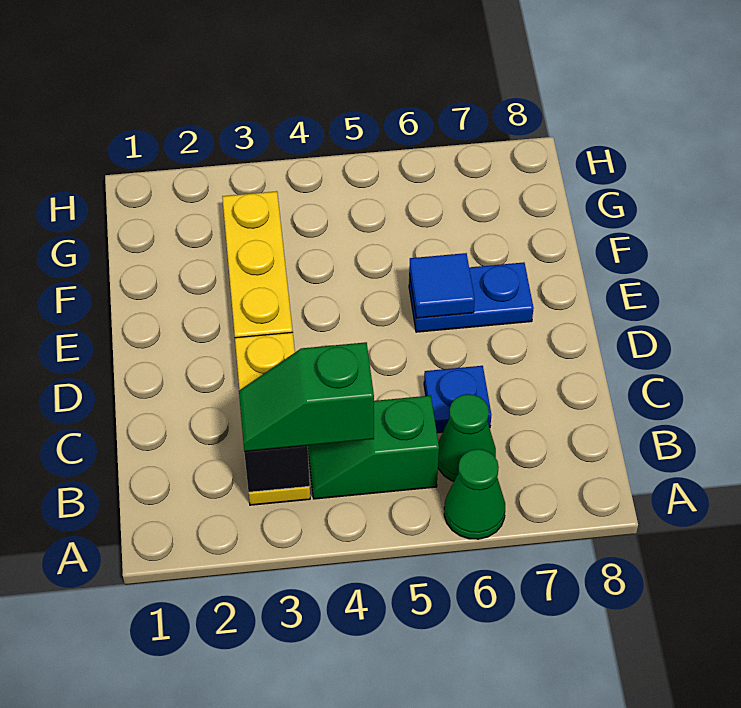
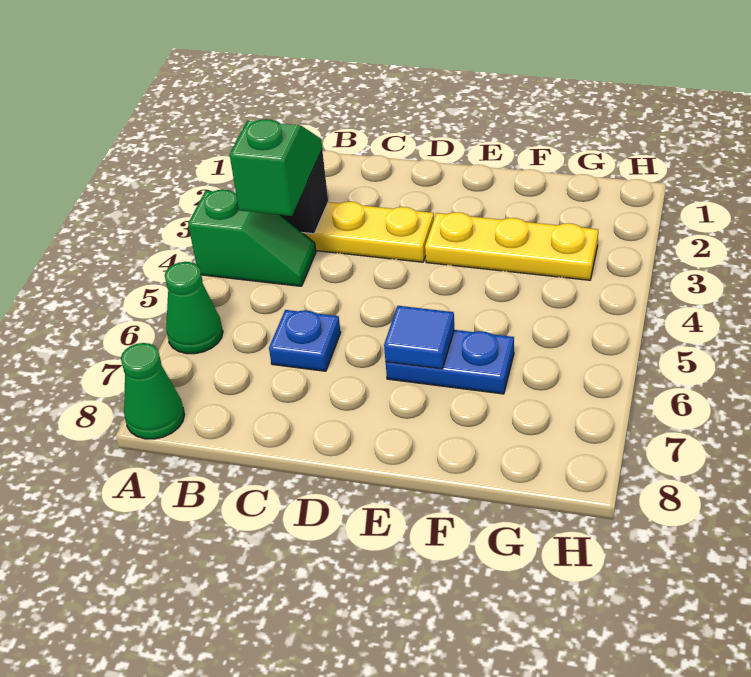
green 1x2 slope [308,396,439,499] -> green 1x2 slope turned to [188,189,316,286]
green 1x1 cone [438,394,496,481] -> green 1x1 cone moved to [121,343,184,439]
blue 1x2 plate [409,262,534,332] -> blue 1x2 plate turned to [386,330,514,394]

